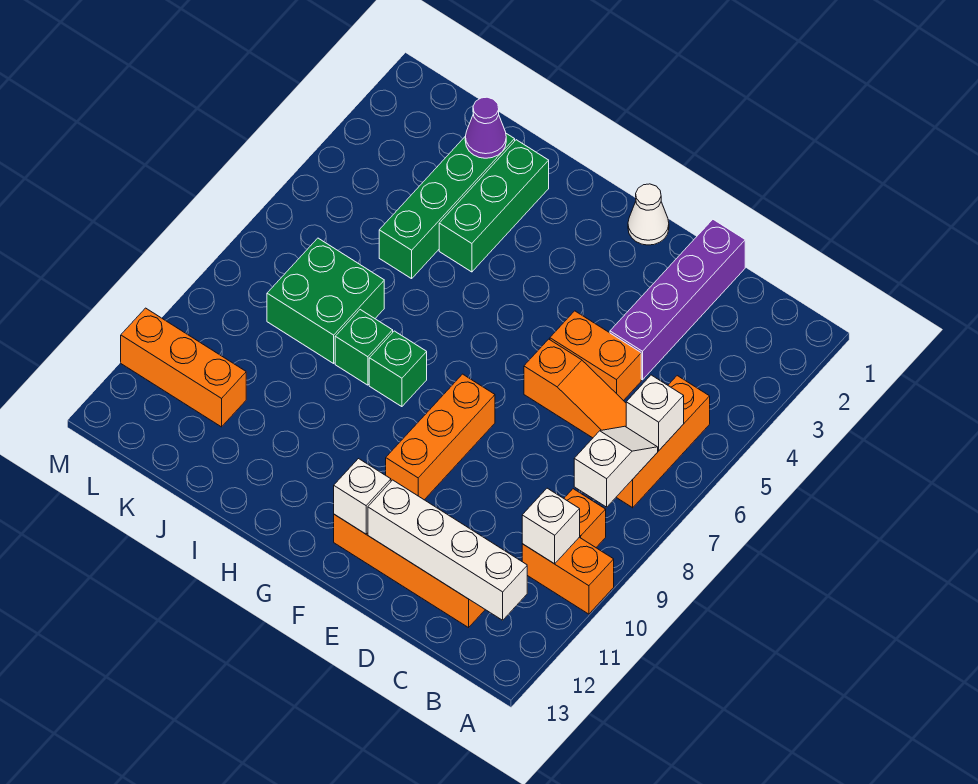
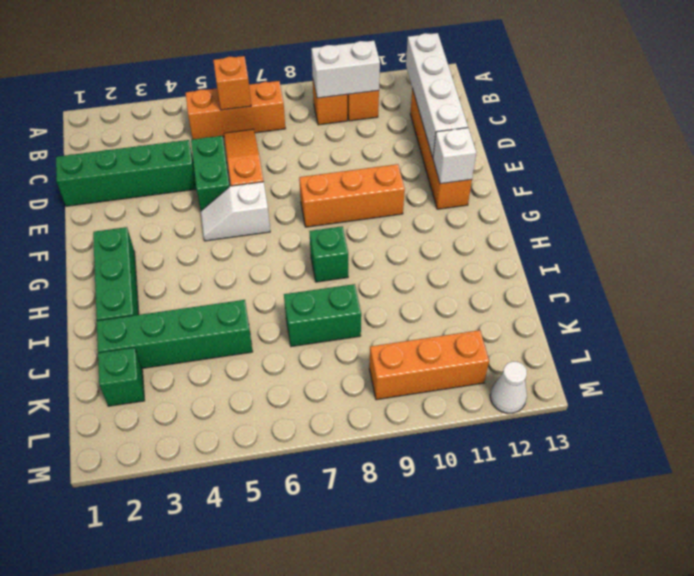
white 1x1 brick [626,375,684,450] -> orange 1x1 brick [213,56,251,110]
white 1x2 slope [574,426,658,507] -> white 1x2 slope moved to [201,182,270,241]
white 1x1 brick [522,488,580,564] -> white 1x2 brick [311,41,380,98]
purple 1x4 brick [610,219,745,380] -> green 1x4 brick [56,140,196,206]
orange 1x2 brick [550,311,641,401] -> green 1x2 brick [191,136,230,211]
white 1x1 cone [628,184,669,245] -> white 1x1 cone moved to [490,361,527,413]
green 1x3 brick [439,140,549,272] -> green 1x3 brick turned to [93,227,139,321]
green 1x1 brick [335,310,393,385] -> green 1x1 brick moved to [98,348,145,406]
purple 1x1 cone [465,97,506,158] -> none
green 2x2 brick [267,238,384,363] -> green 1x2 brick [284,284,361,347]
orange 1x3 brick [121,308,246,427] -> orange 1x3 brick turned to [369,330,489,400]

